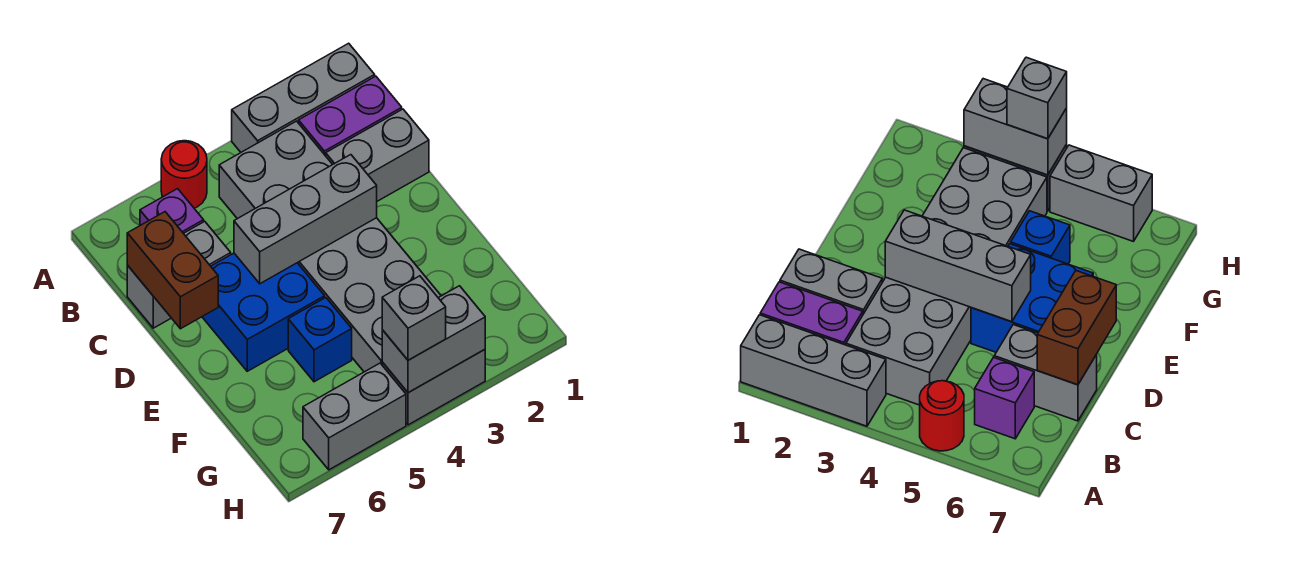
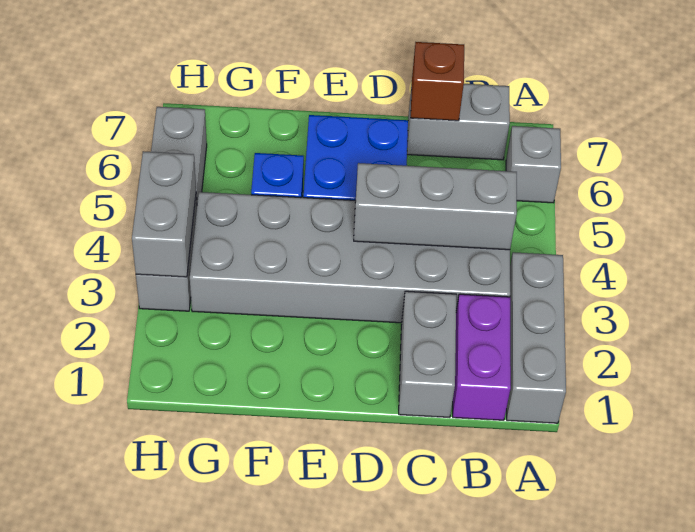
red 1x1 round brick [161,141,207,208] -> none
purple 1x1 brick [140,189,204,233] -> none
grey 1x2 brick [127,221,231,328] -> grey 1x2 brick turned to [407,84,510,160]
brown 1x2 brick [127,212,218,329] -> brown 1x1 brick [411,42,464,121]
grey 1x3 brick [234,155,377,284] -> grey 1x3 brick turned to [354,163,517,250]
grey 1x1 brick [382,276,446,360] -> grey 1x1 brick moved to [506,126,561,203]

